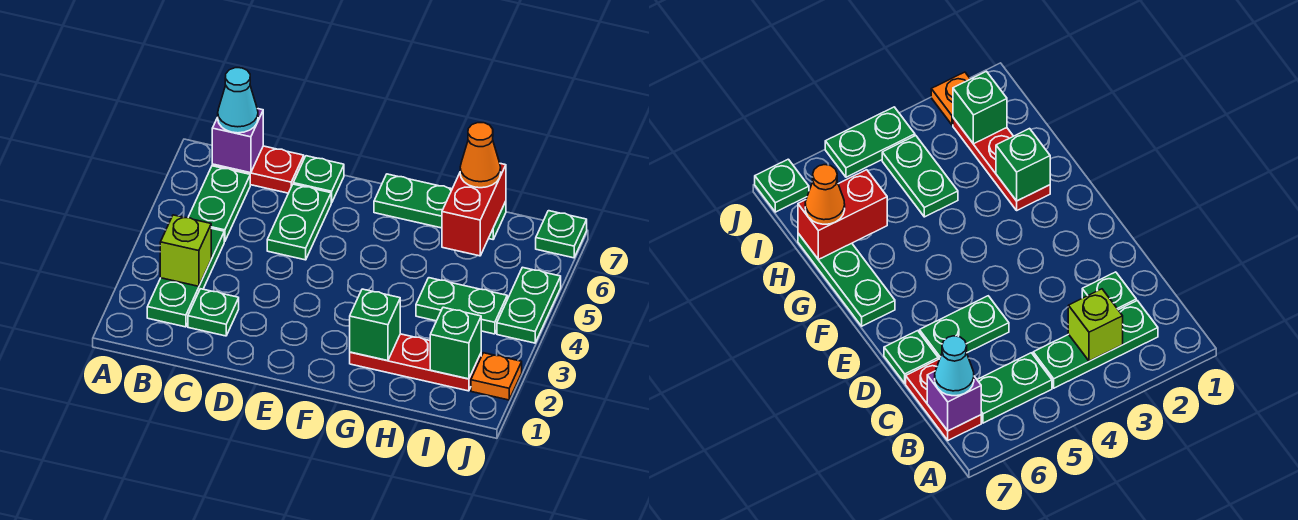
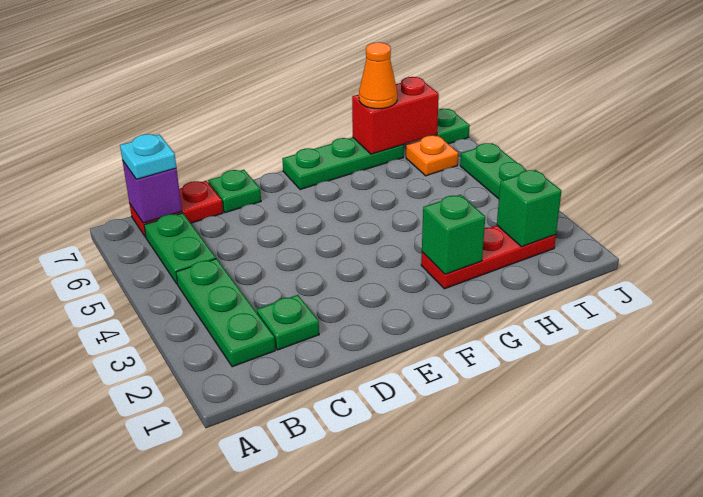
lime 1x1 brick [160,215,211,286] -> none
cyan 1x1 cone [218,68,258,133] -> cyan 1x1 plate [120,134,176,179]
green 1x2 plate [267,184,331,260] -> none
green 1x2 plate [416,278,507,334] -> none
red 1x2 brick [442,164,506,256] -> red 1x2 brick turned to [352,77,439,154]
orange 1x1 plate [471,353,522,400] -> orange 1x1 plate moved to [406,136,458,176]

